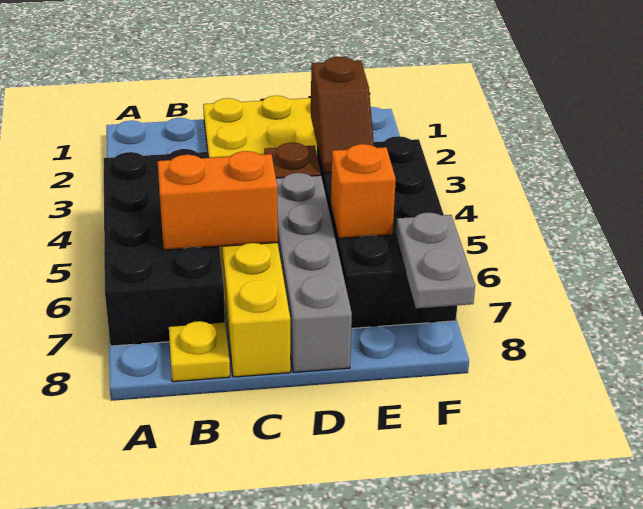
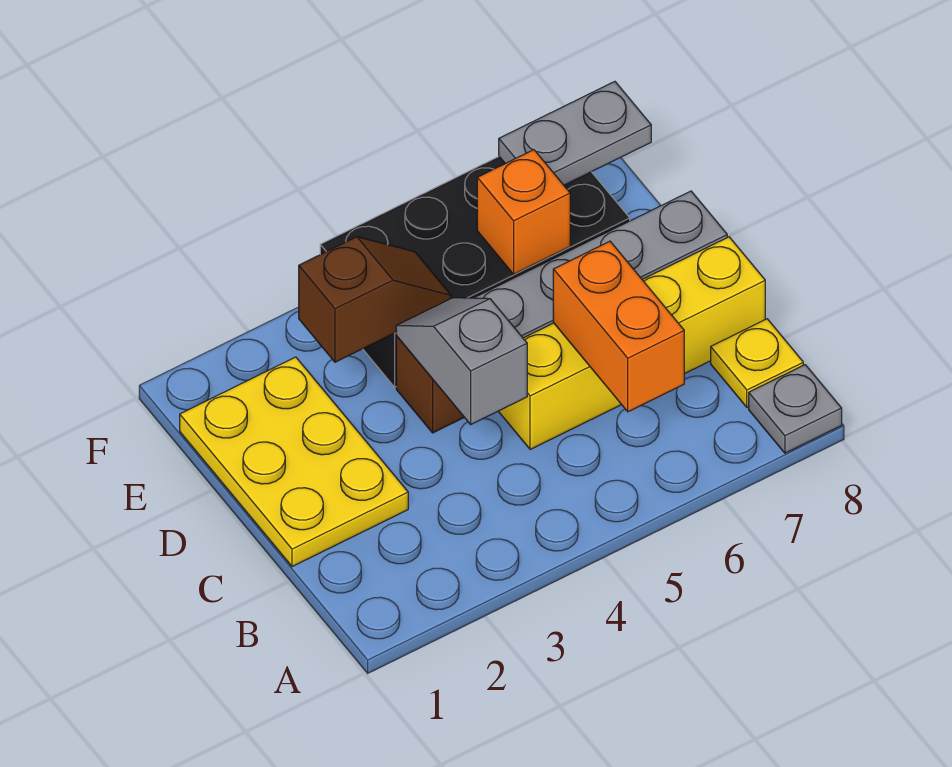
black 2x4 brick [104,149,225,346] -> none
none -> grey 1x1 plate [749,365,842,453]
none -> grey 1x2 slope [396,298,527,424]

